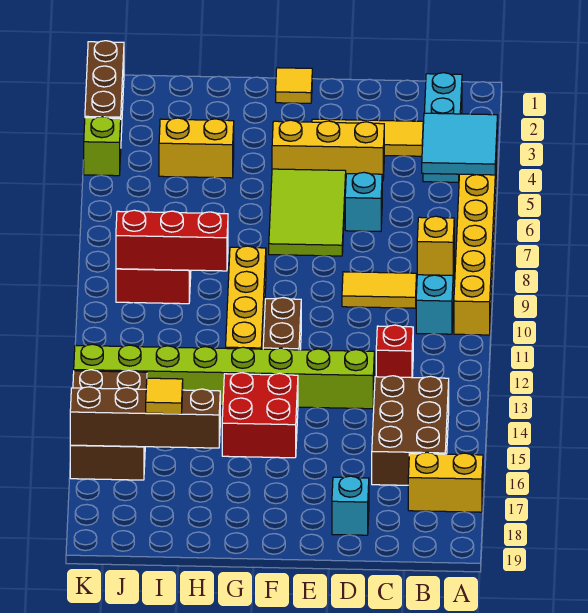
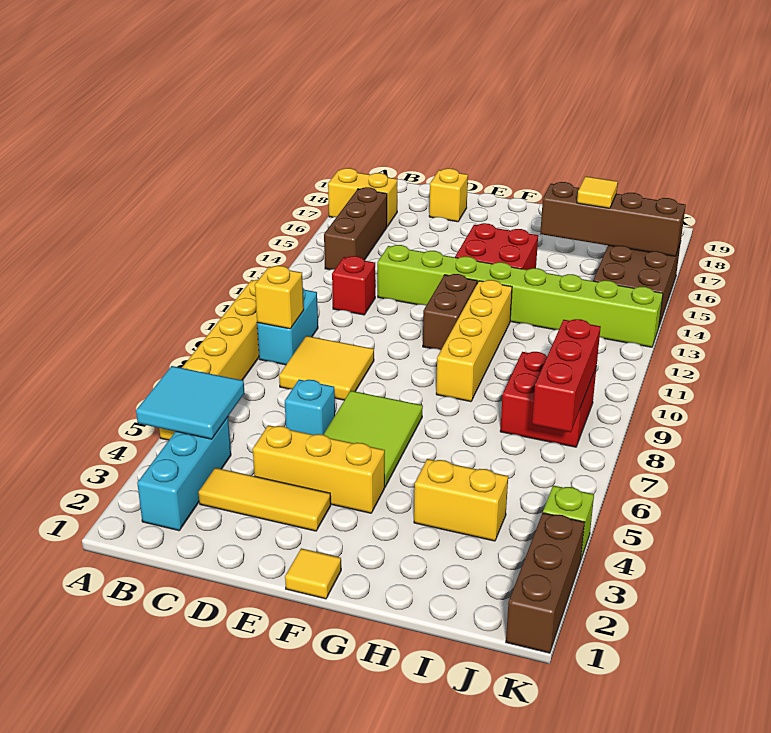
brown 2x3 brick [372,376,449,485] -> brown 1x3 brick [324,187,387,270]
yellow 1x2 tile [342,272,417,308] -> yellow 2x2 tile [279,336,374,400]
cyan 1x1 brick [332,476,369,535] -> yellow 1x1 brick [429,169,468,222]
red 1x3 brick [116,210,228,271] -> red 1x3 brick turned to [532,319,601,432]

